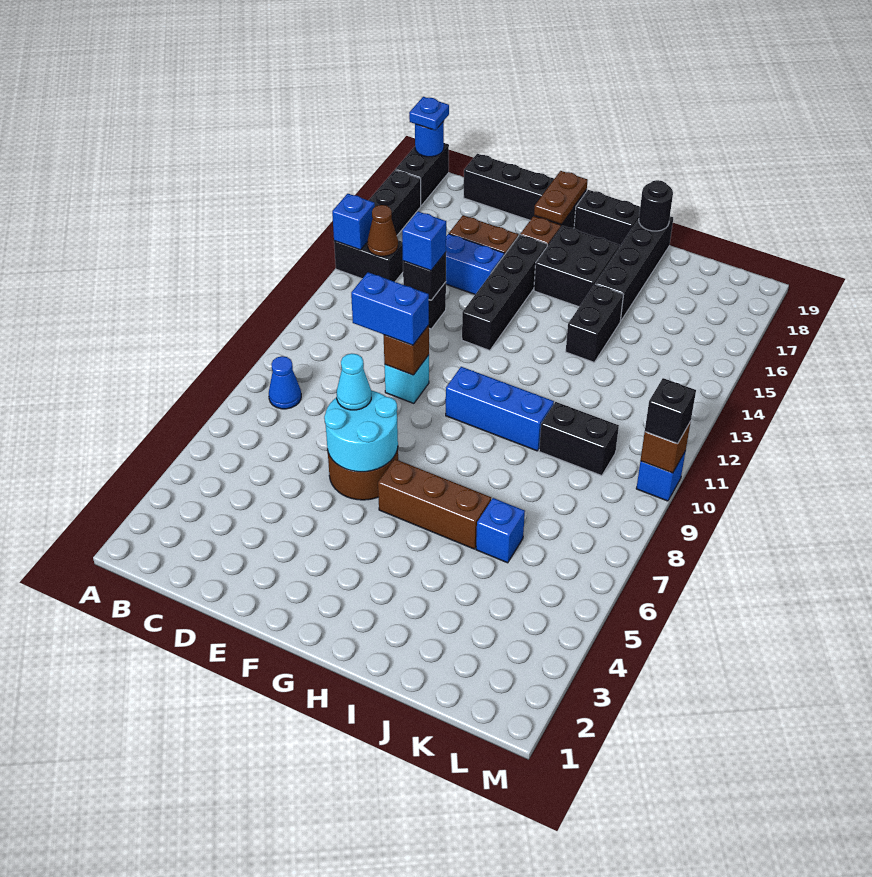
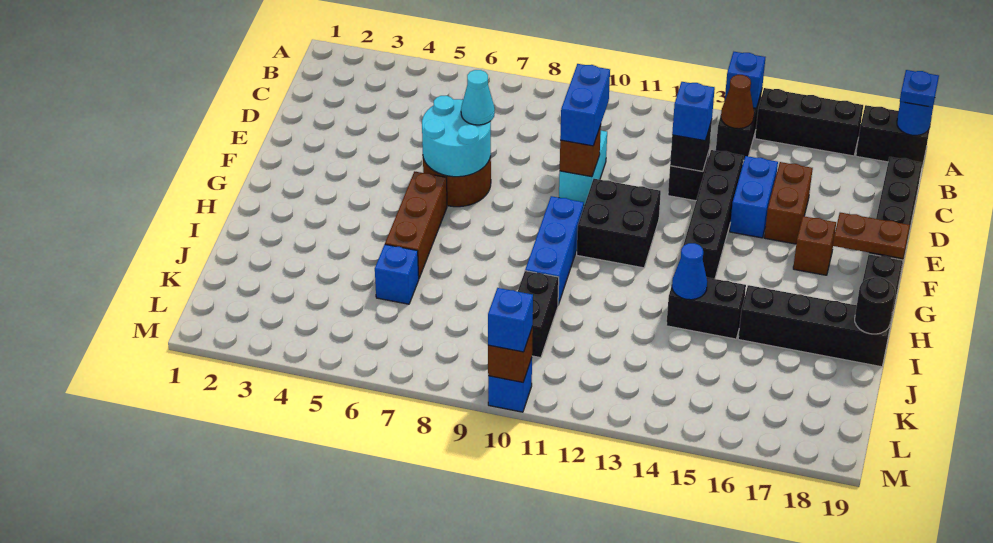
blue 1x1 cone [269,356,301,409] -> blue 1x1 cone moved to [672,243,707,300]
cyan 1x1 brick [385,355,429,403] -> cyan 1x2 brick [559,131,607,205]
black 1x4 brick [462,235,547,350] -> black 1x4 brick turned to [683,150,744,279]
black 2x2 brick [534,226,619,307] -> black 2x2 brick moved to [577,179,661,268]
black 1x1 brick [645,378,696,444] -> blue 1x1 brick [488,288,533,352]

